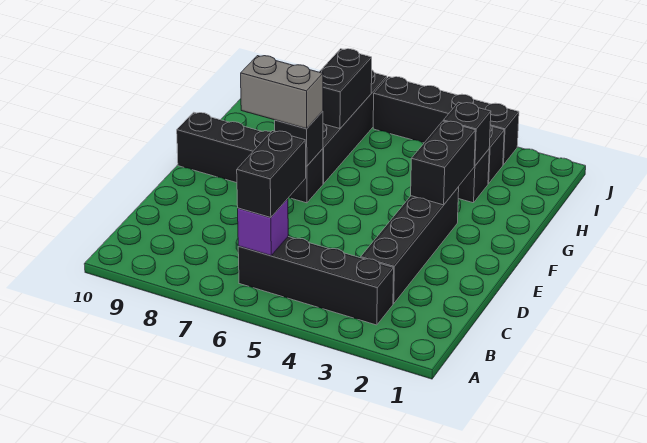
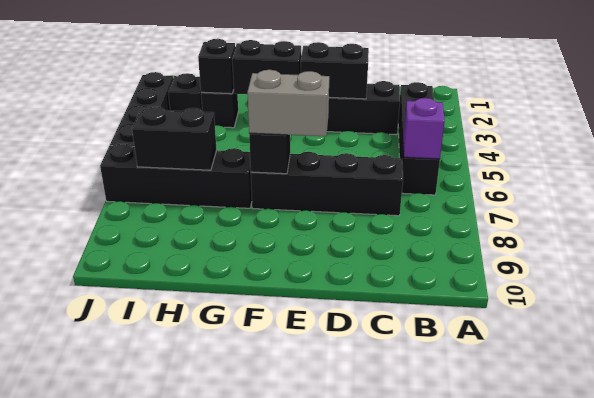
black 1x2 brick [237,131,306,217] -> black 1x2 brick moved to [301,42,369,99]
black 1x4 brick [177,112,323,203] -> black 1x4 brick turned to [251,152,403,216]
grey 1x2 brick [241,56,323,129] -> grey 1x2 brick turned to [247,70,329,136]

